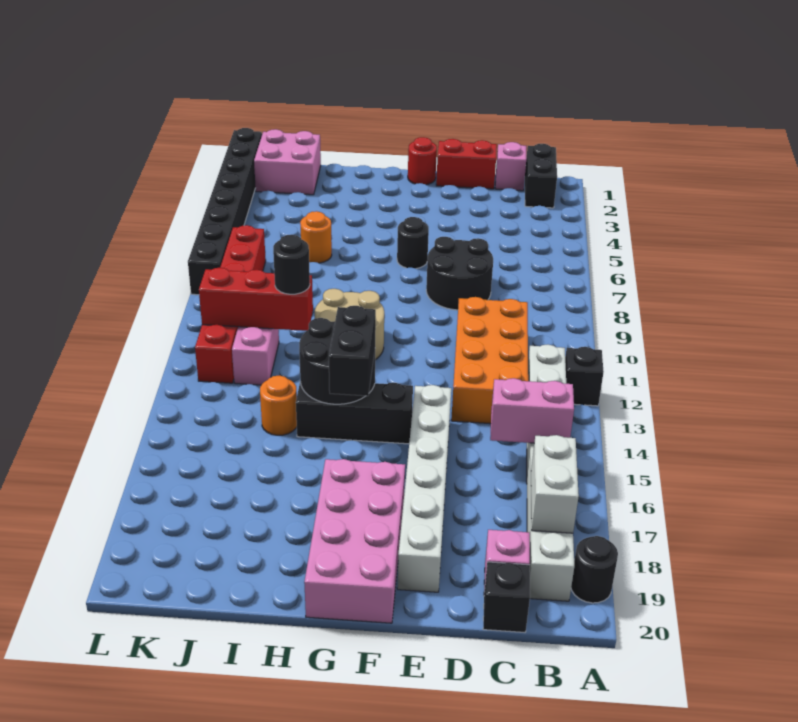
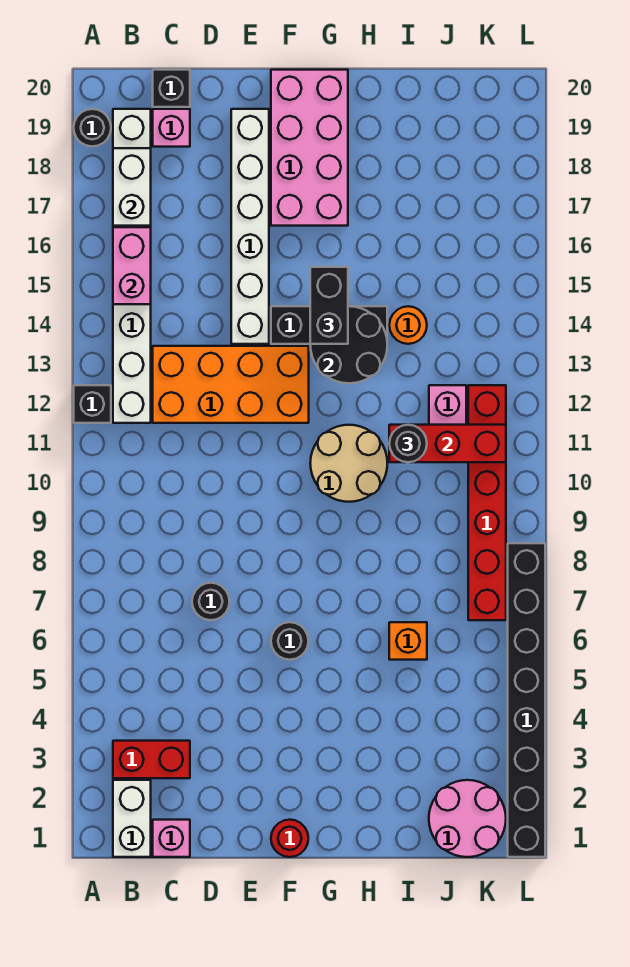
black 1x2 brick [525,144,557,208] -> white 1x2 brick [113,780,151,857]
pink 1x2 brick [490,378,574,443] -> pink 1x2 brick turned to [113,227,151,304]
orange 2x4 brick [451,297,528,424] -> orange 2x4 brick turned to [153,346,309,423]
red 1x2 brick [436,139,497,189] -> red 1x2 brick moved to [113,741,190,778]
black 2x2 round brick [426,237,493,310] -> black 1x1 round brick [192,583,230,620]
orange 1x1 round brick [300,211,332,263] -> orange 1x1 brick [389,622,427,660]
pink 2x2 brick [254,129,321,195] -> pink 2x2 round brick [429,780,506,857]

